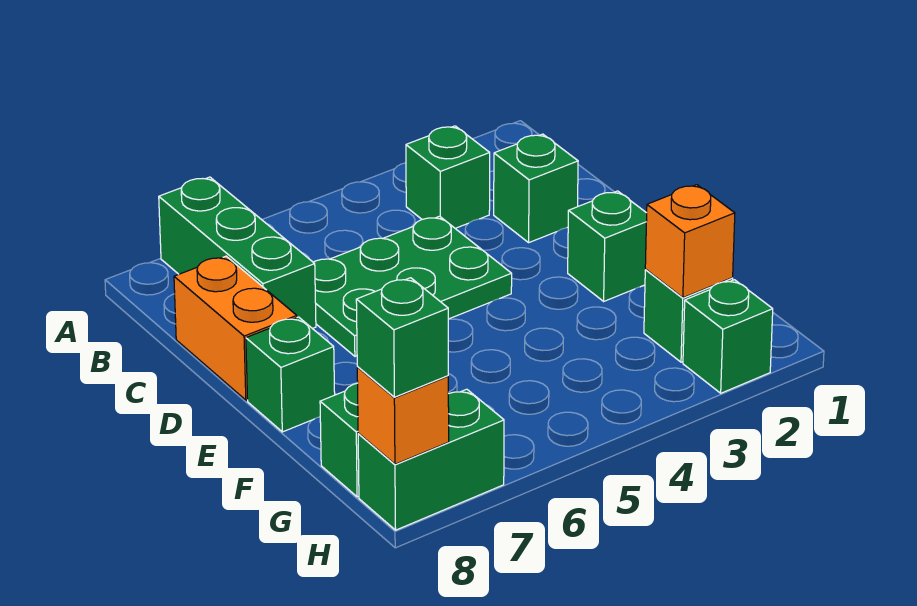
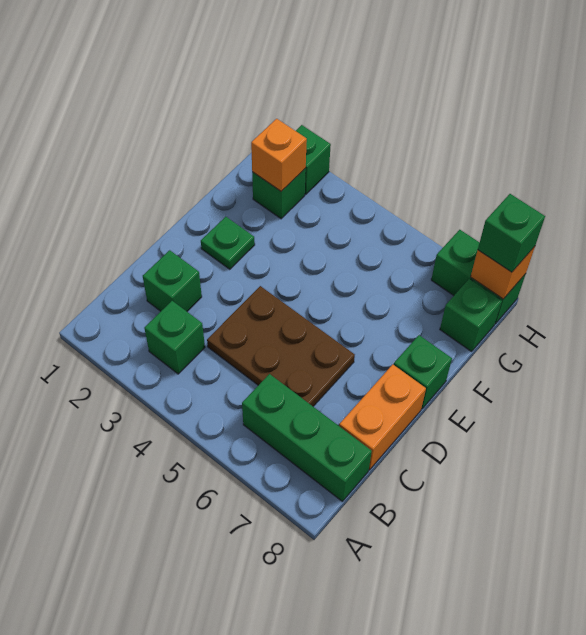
green 1x3 brick [159,177,316,328] -> green 1x3 brick turned to [242,374,372,501]
green 2x3 plate [313,216,512,356] -> brown 2x3 plate [207,286,355,406]
green 1x1 brick [568,191,647,301] -> green 1x1 plate [201,217,255,269]

